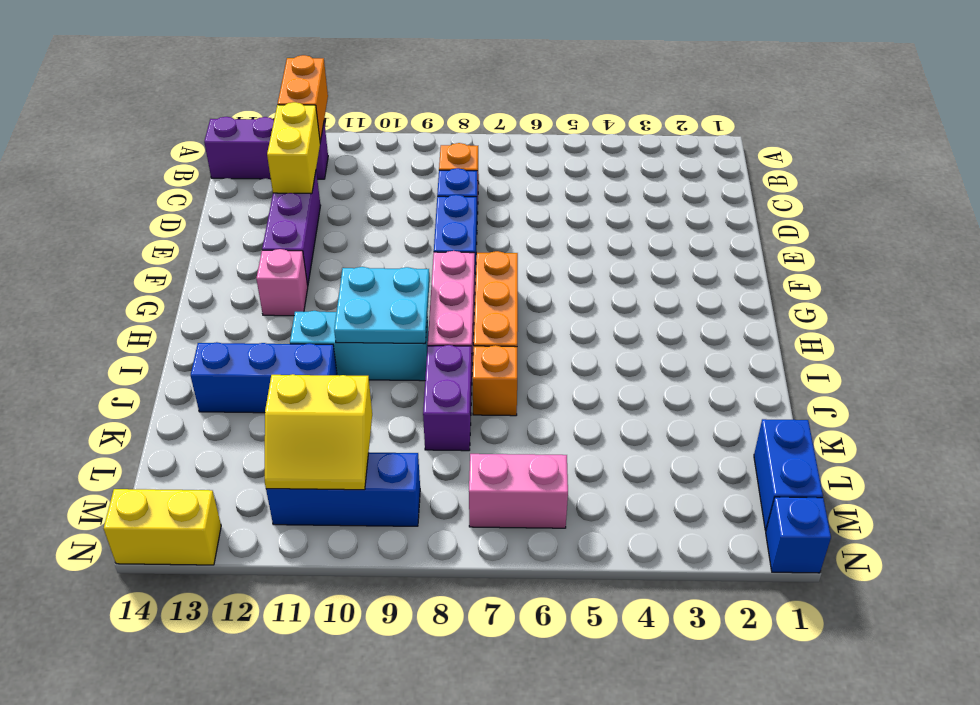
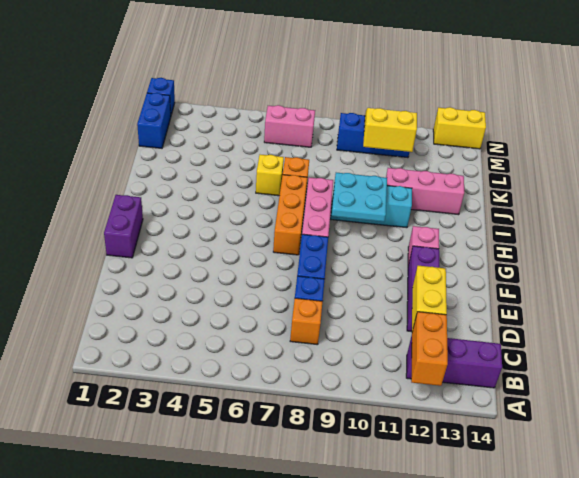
none -> yellow 1x1 brick [256,155,284,196]
purple 1x2 brick [423,345,472,451] -> purple 1x2 brick moved to [104,195,143,258]
blue 1x3 brick [191,342,337,413] -> pink 1x3 brick [386,168,464,215]

